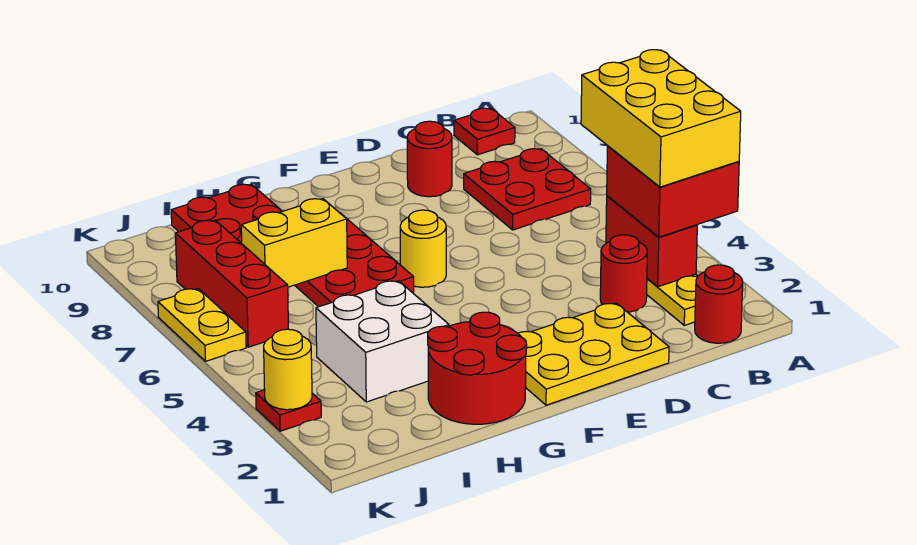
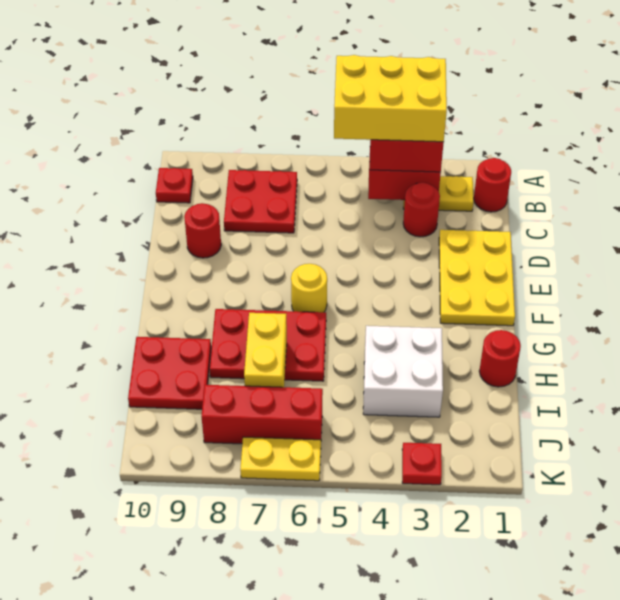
red 2x2 round brick [428,312,527,424] -> red 1x1 round brick [479,330,521,387]
yellow 1x1 round brick [264,329,312,410] -> none

